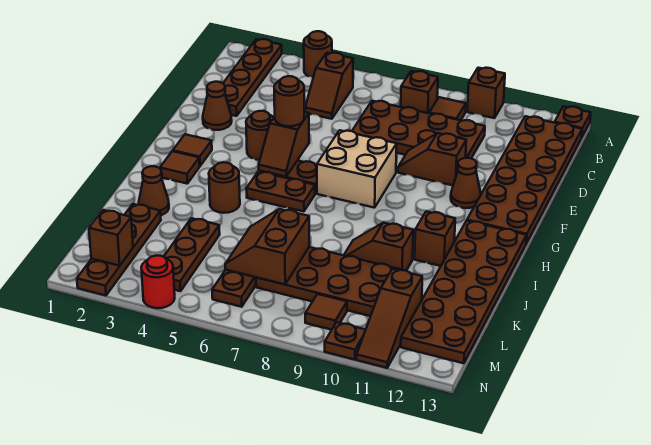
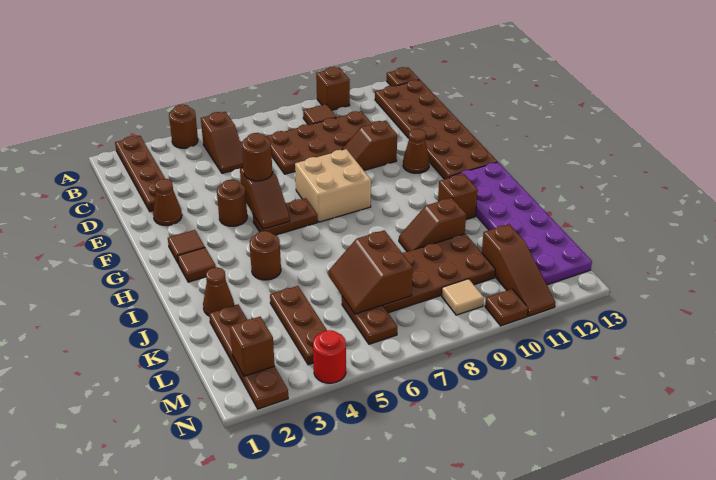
brown 1x1 brick [401,71,438,113] -> none
brown 1x2 plate [246,171,315,212] -> none
brown 2x6 plate [401,221,527,363] -> purple 2x6 plate [450,162,592,285]
brown 1x1 tile [305,294,347,330] -> tan 1x1 tile [442,279,484,315]

